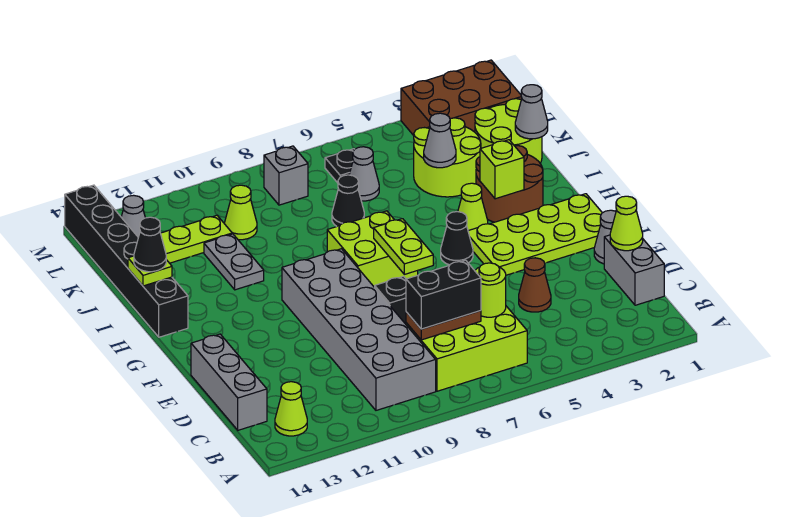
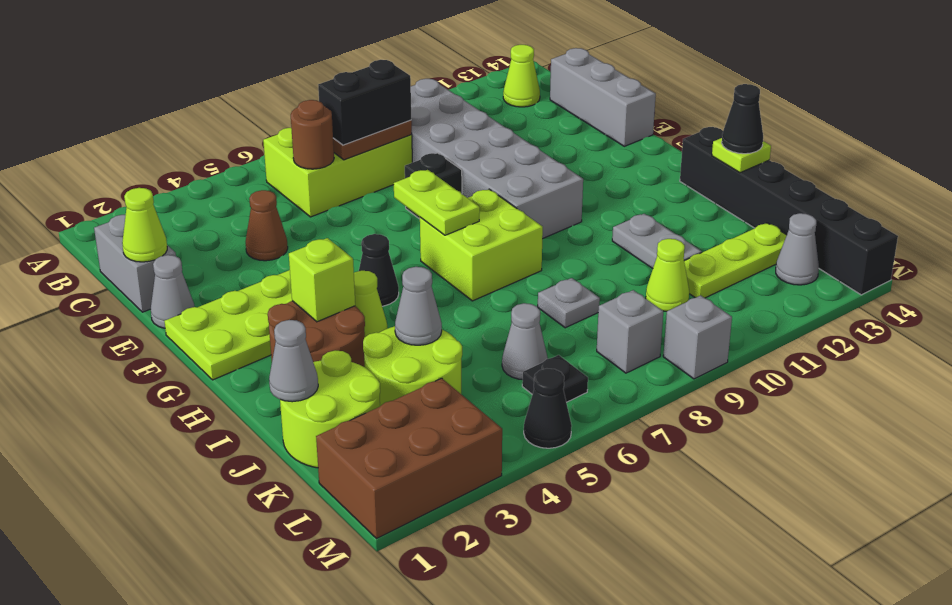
lime 1x1 round brick [475,263,506,317] -> brown 1x1 round brick [291,100,334,169]
black 1x1 cone [332,175,364,226] -> black 1x1 cone moved to [524,369,572,448]
none -> grey 1x1 plate [538,278,600,328]
none -> grey 1x1 brick [663,295,732,379]

